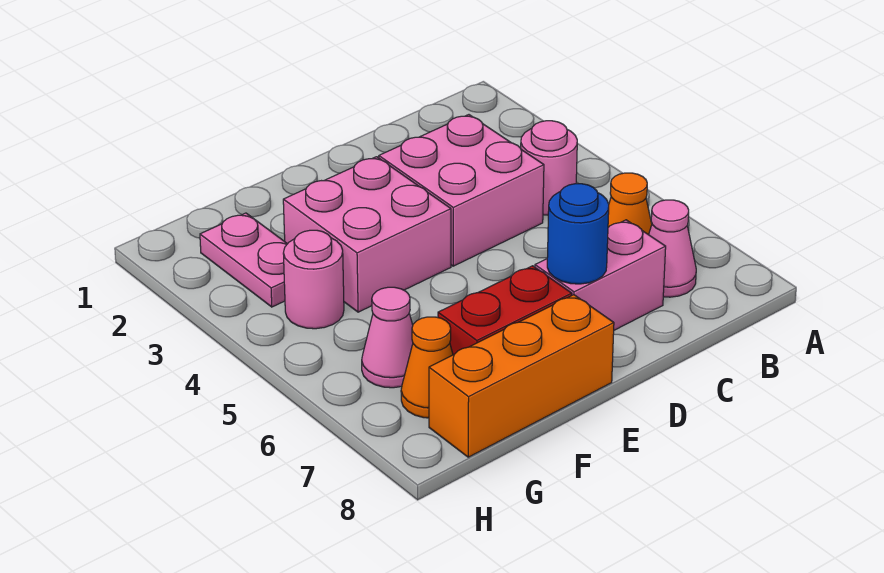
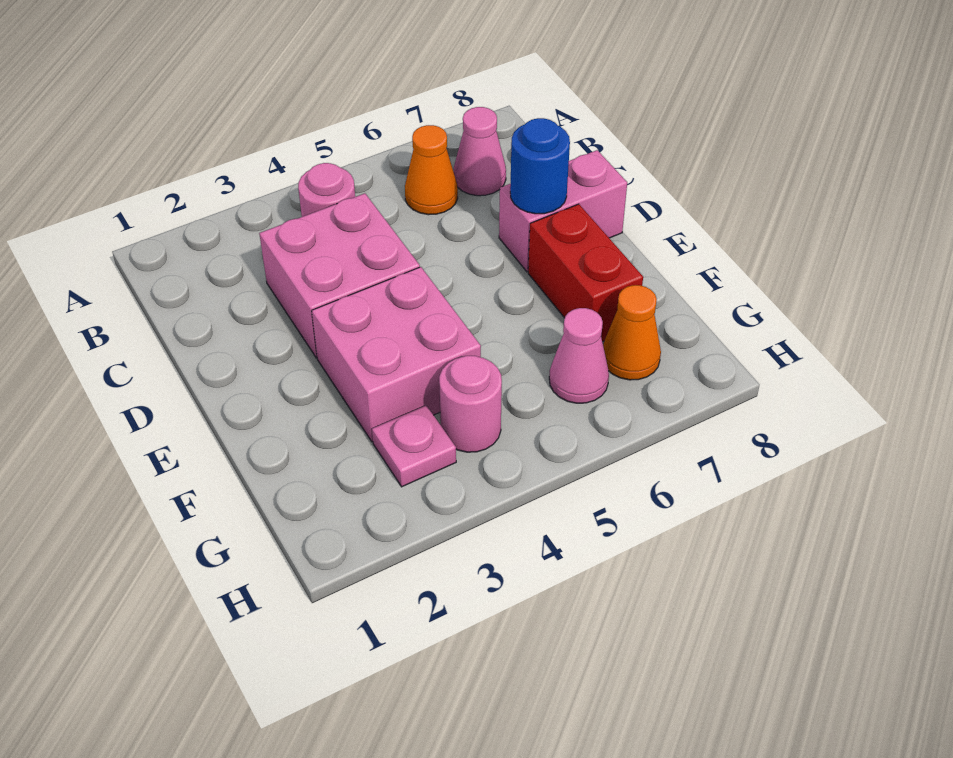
pink 1x2 brick [535,220,666,330] -> pink 1x2 brick turned to [499,150,627,272]
orange 1x3 brick [429,295,614,457] -> none
pink 1x2 plate [200,213,287,307] -> pink 1x1 plate [372,405,456,487]

